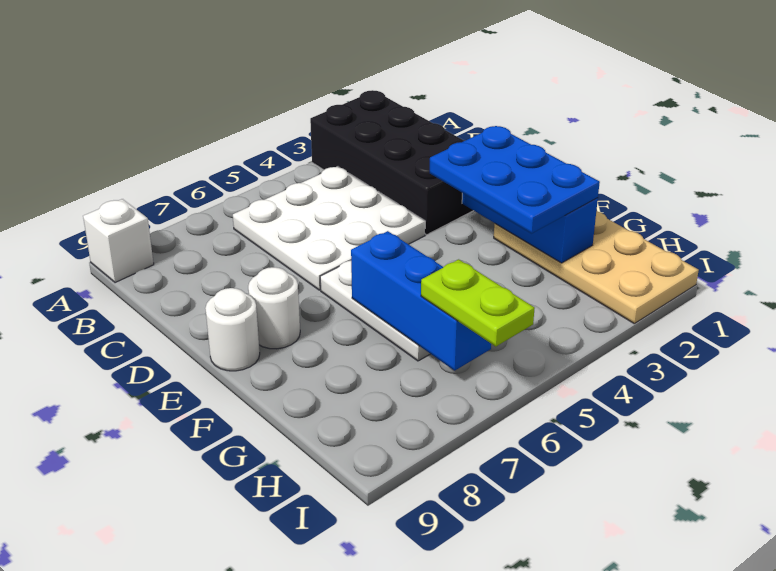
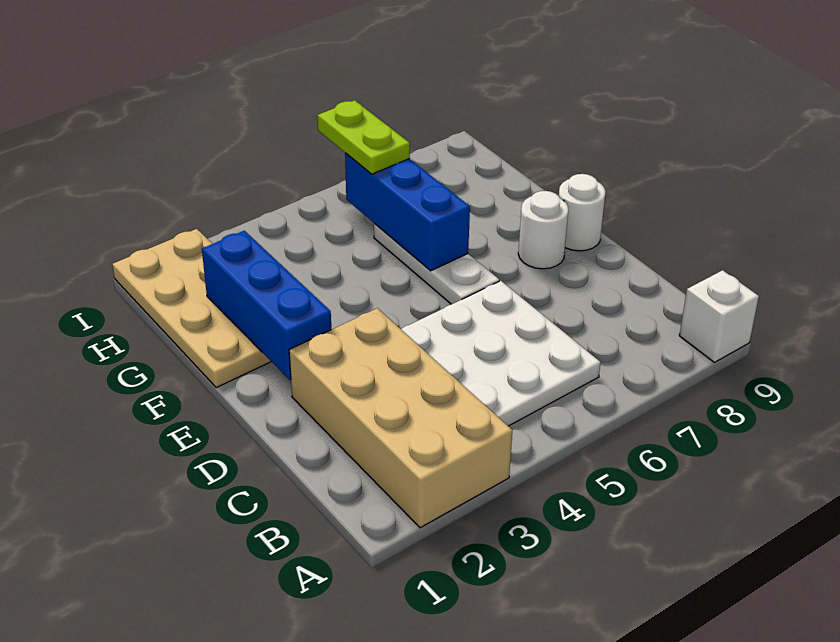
black 2x4 brick [310,90,473,235] -> tan 2x4 brick [289,308,512,528]
blue 2x3 plate [430,126,600,233] -> none

